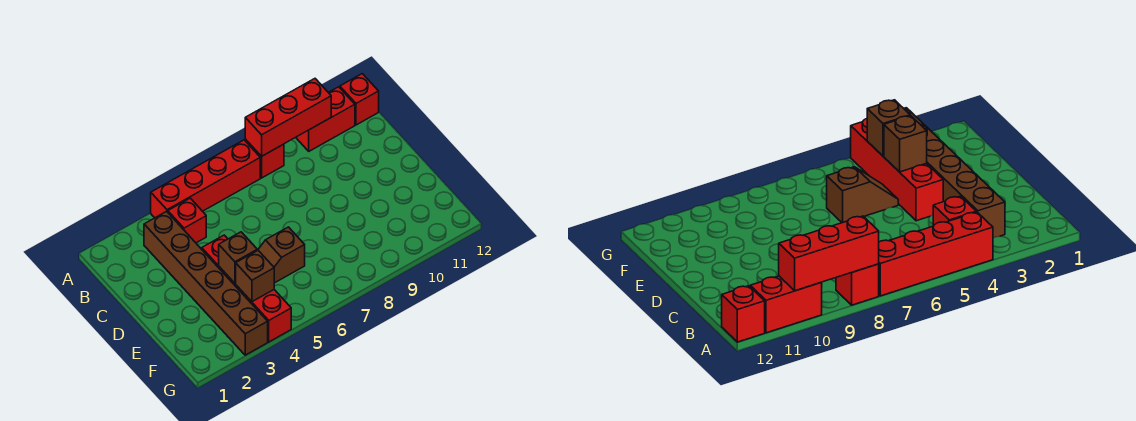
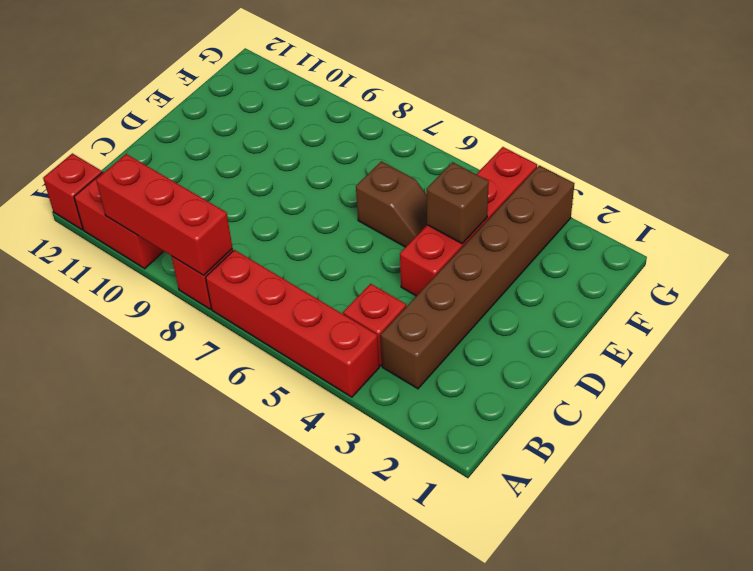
brown 1x1 brick [236,250,274,302] -> none

